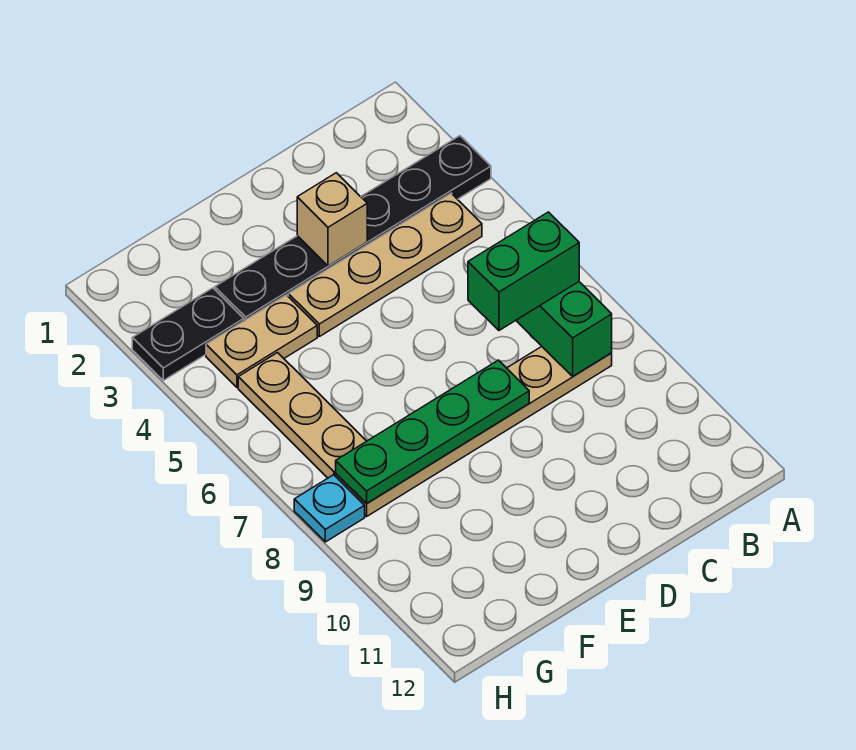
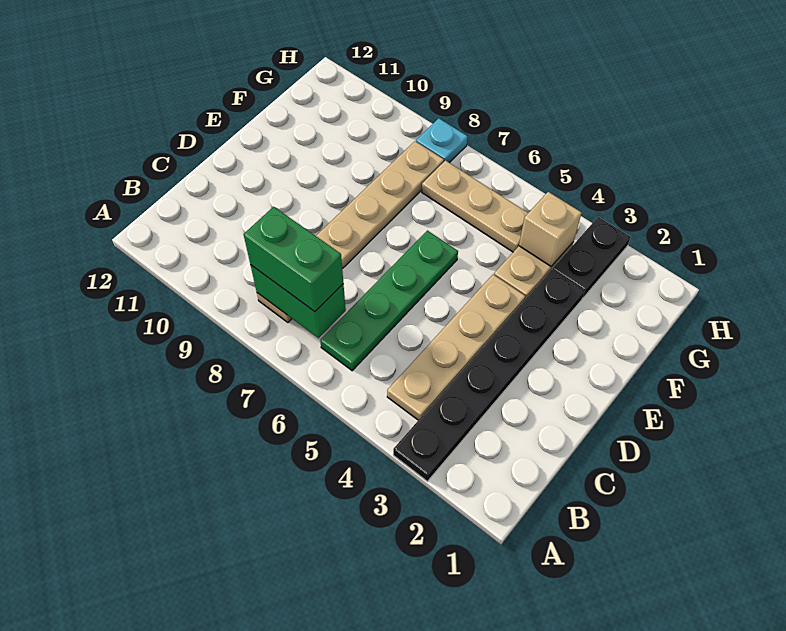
green 1x2 brick [468,212,579,331] -> green 1x2 brick turned to [244,207,343,312]
tan 1x1 brick [297,173,367,266] -> tan 1x1 brick moved to [519,192,582,266]
green 1x4 plate [336,360,529,503] -> green 1x4 plate moved to [320,231,458,371]

